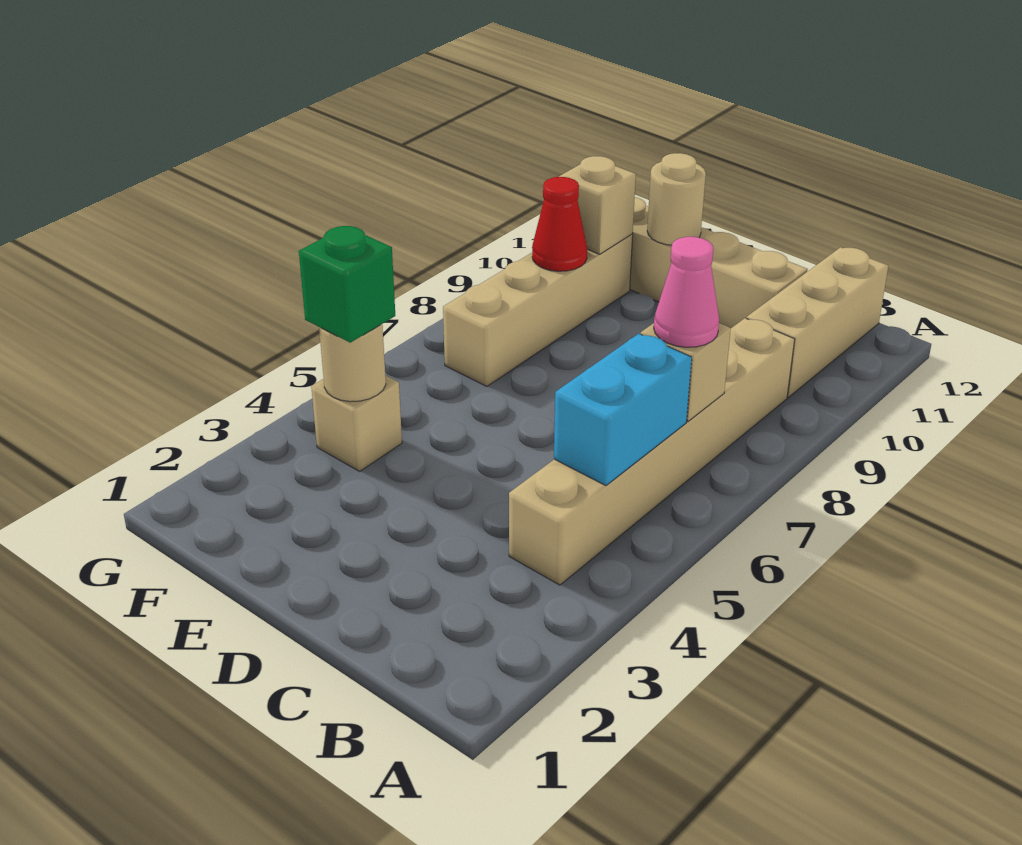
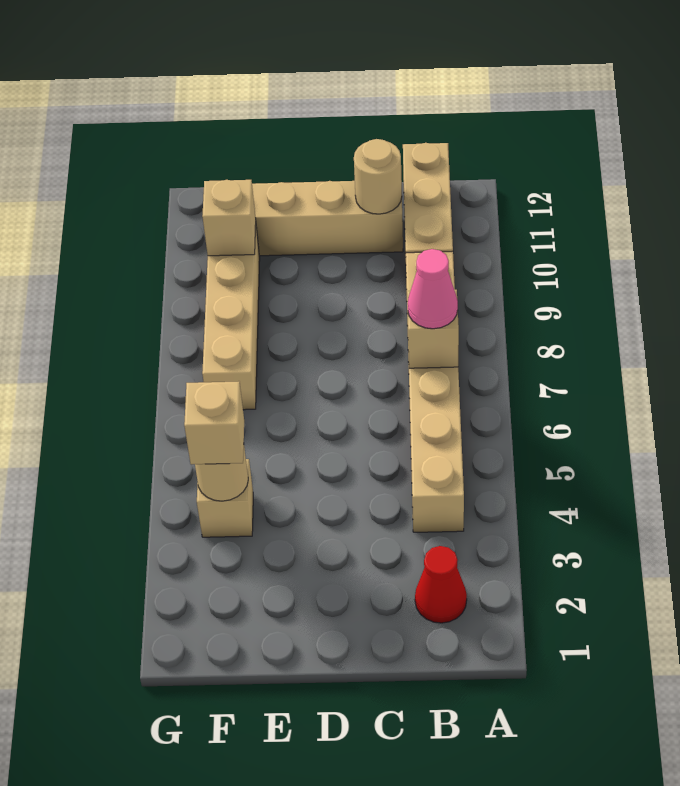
cyan 1x2 brick [554,334,692,485] -> none
tan 1x1 round brick [647,153,706,245] -> tan 1x1 round brick moved to [354,139,402,214]
green 1x1 brick [299,226,395,343] -> tan 1x1 brick [184,381,244,464]
red 1x1 cone [532,177,587,271] -> red 1x1 cone moved to [415,546,467,623]

